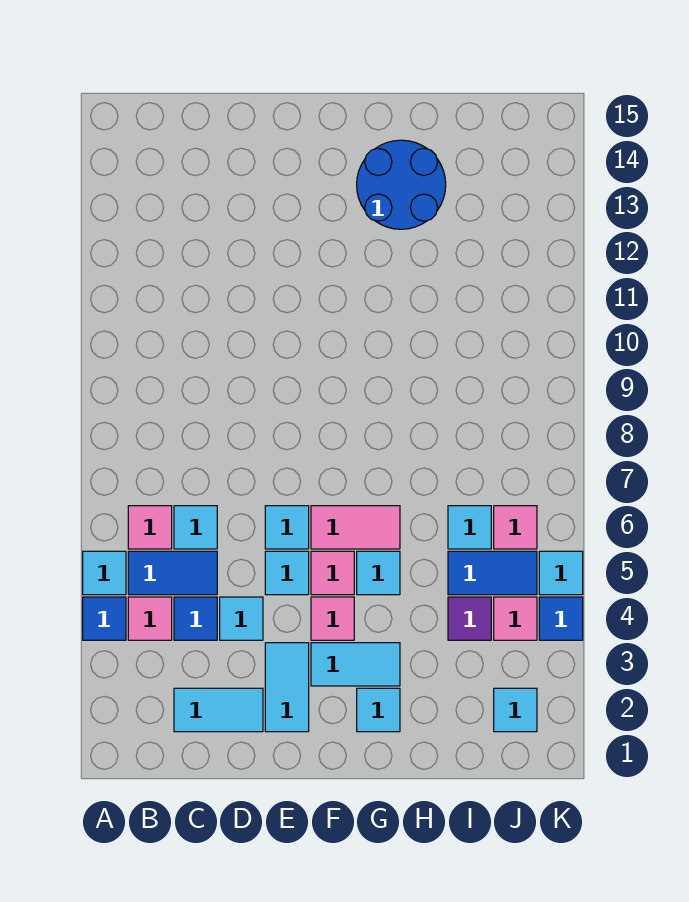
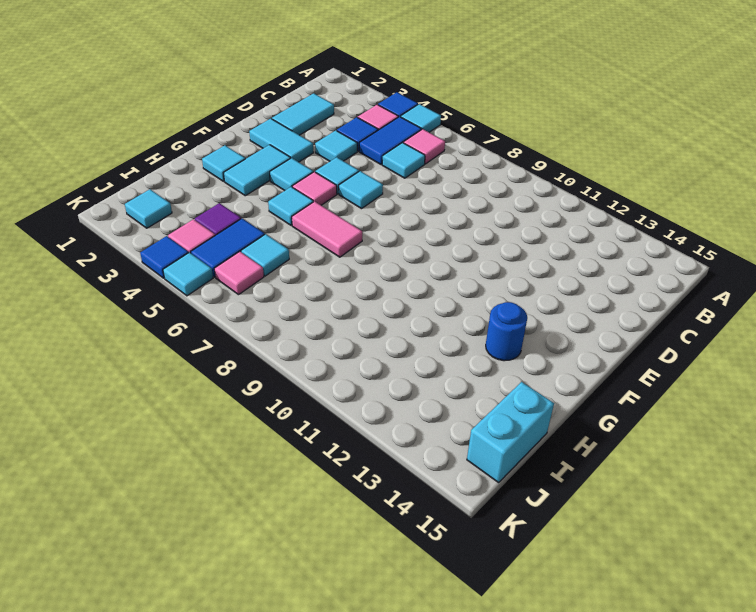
pink 1x1 tile [311,597,354,640] -> cyan 1x1 tile [270,158,313,191]
pink 1x2 tile [311,506,400,549] -> pink 1x2 tile turned to [292,201,362,257]
blue 2x2 round brick [357,140,446,229] -> blue 1x1 round brick [486,302,527,361]
none -> cyan 1x2 brick [467,382,554,483]

